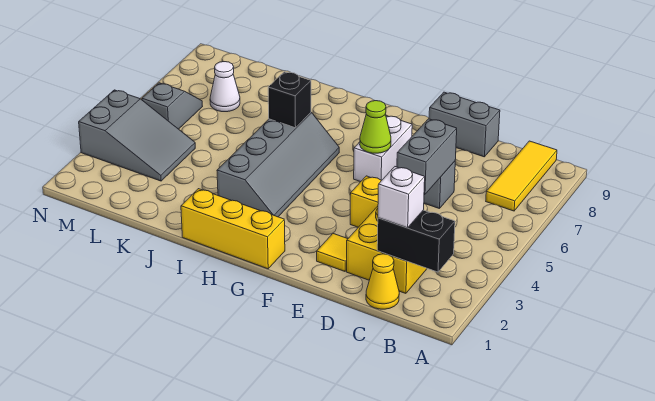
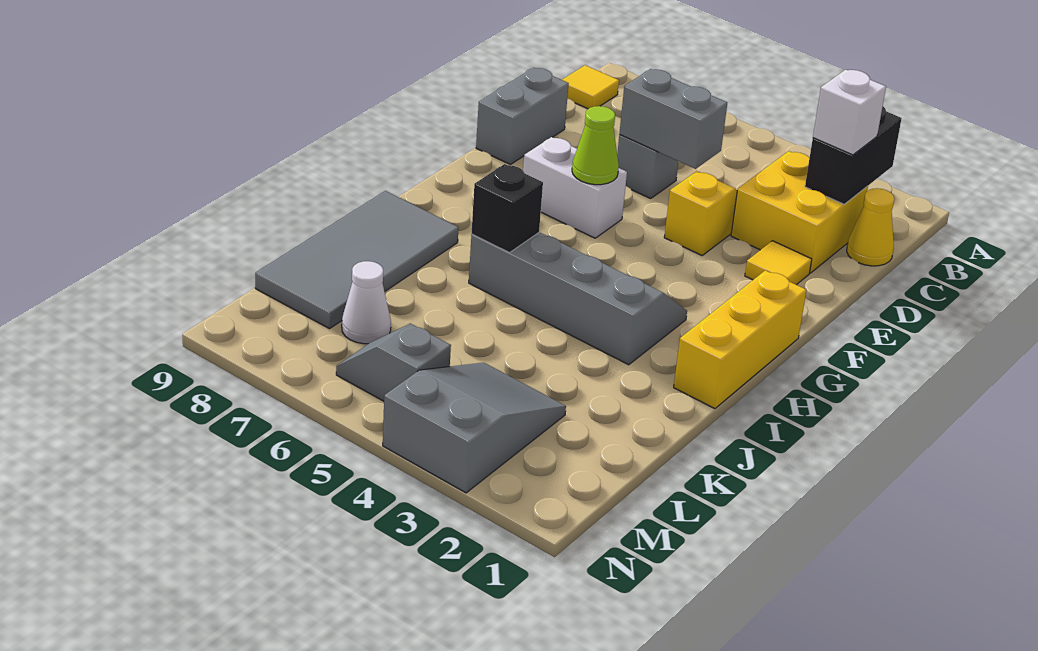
yellow 1x3 tile [486,141,557,211] -> yellow 1x1 tile [562,65,619,109]
none -> grey 2x4 tile [255,191,459,329]

